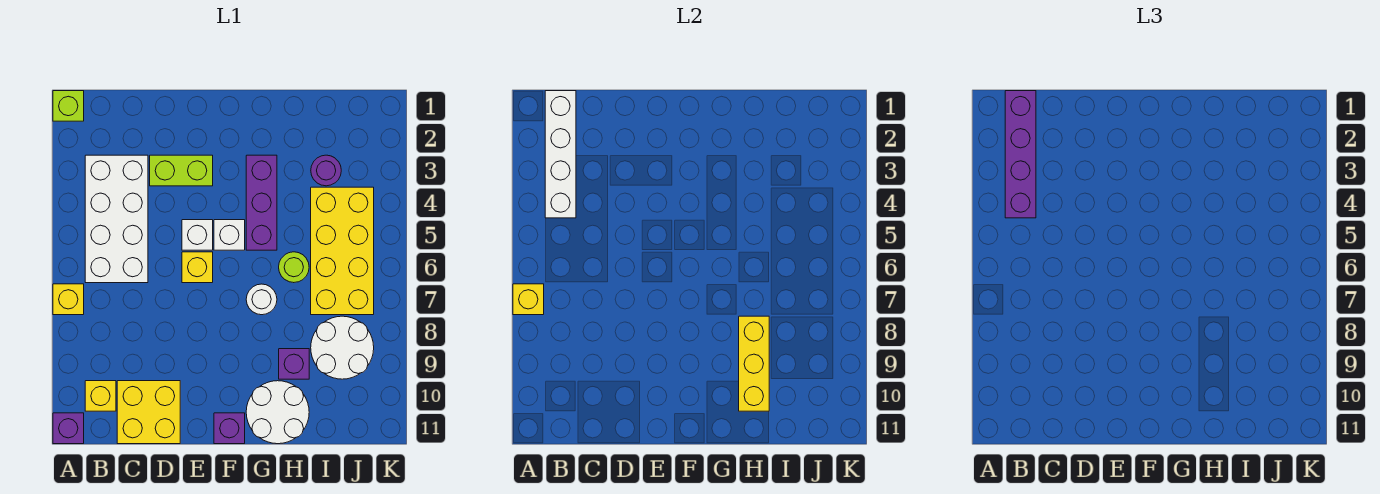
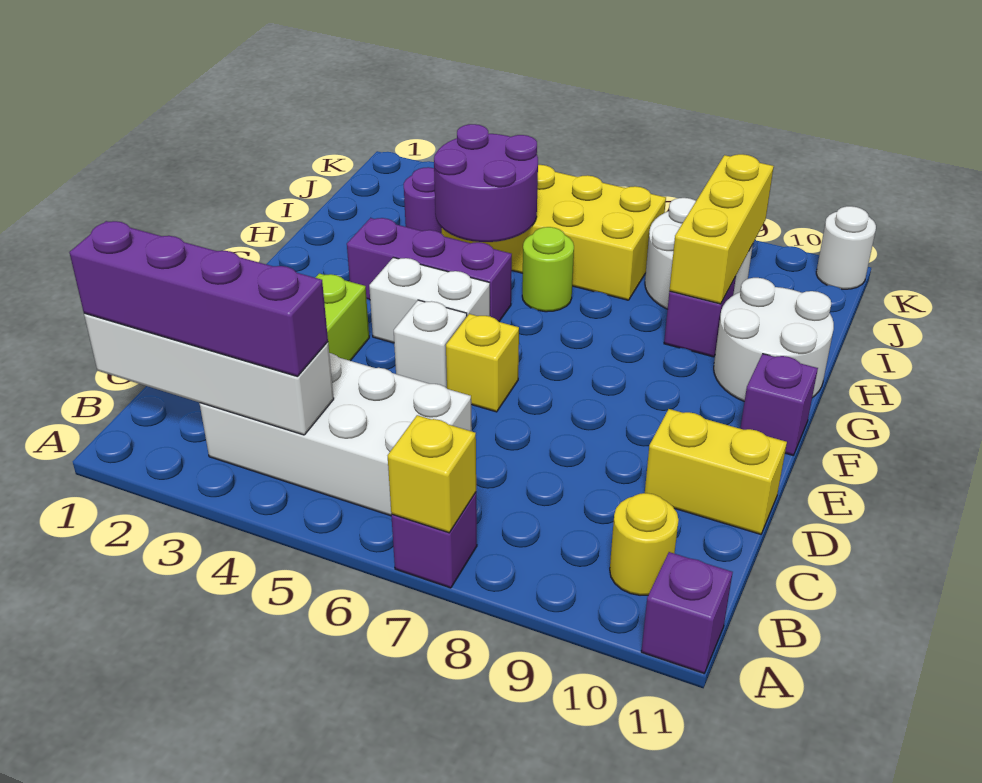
lime 1x1 brick [53,91,84,121] -> none
yellow 1x1 brick [53,284,84,315] -> purple 1x1 brick [391,492,477,588]
yellow 1x1 brick [85,381,116,411] -> yellow 1x1 round brick [610,493,679,595]
yellow 2x2 brick [117,381,180,444] -> yellow 1x2 brick [645,409,787,534]
white 1x1 brick [214,220,245,250] -> white 1x2 brick [369,257,490,343]
white 1x1 round brick [246,284,277,315] -> white 1x1 round brick moved to [816,206,876,289]
none -> purple 2x2 round brick [434,124,538,242]
yellow 1x3 brick [739,316,769,411] -> yellow 1x3 brick turned to [669,154,774,304]

